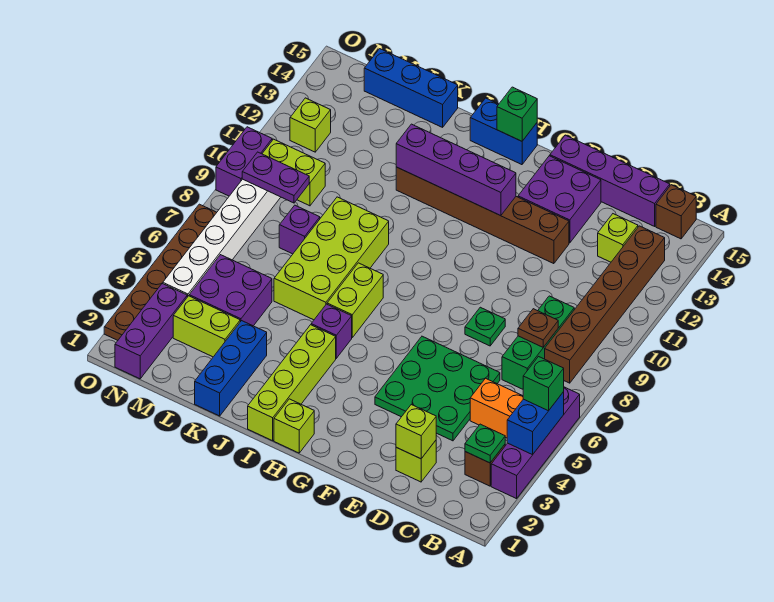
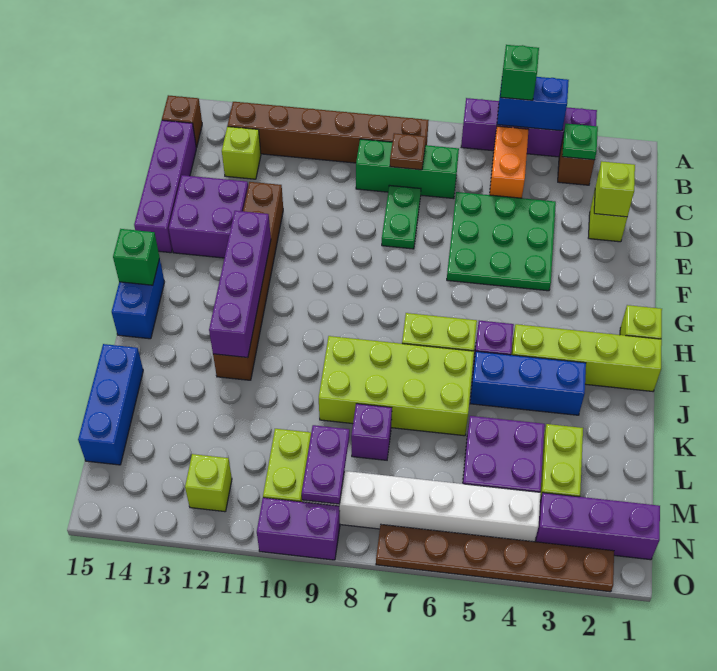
green 1x1 plate [465,307,505,346] -> green 1x2 plate [382,185,421,249]
blue 1x3 brick [195,321,267,416] -> blue 1x3 brick moved to [470,351,586,415]

